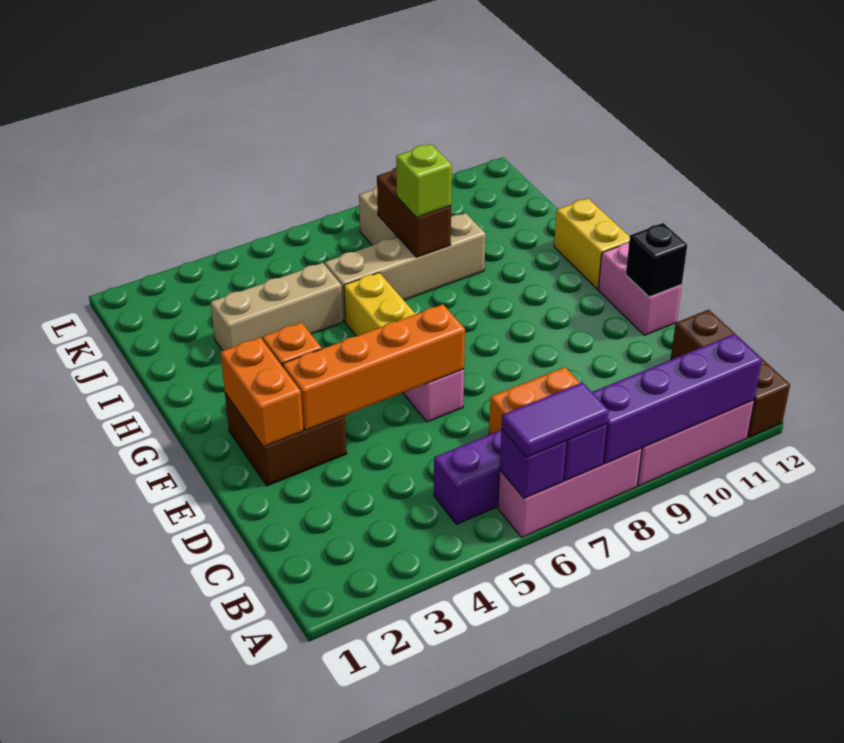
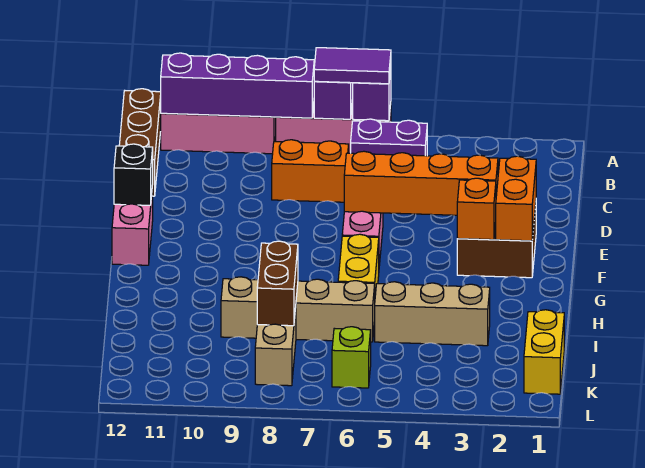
yellow 1x2 brick [554,198,630,289] -> yellow 1x2 brick moved to [524,310,564,394]
lime 1x1 brick [396,144,452,217] -> lime 1x1 brick moved to [332,327,371,388]

